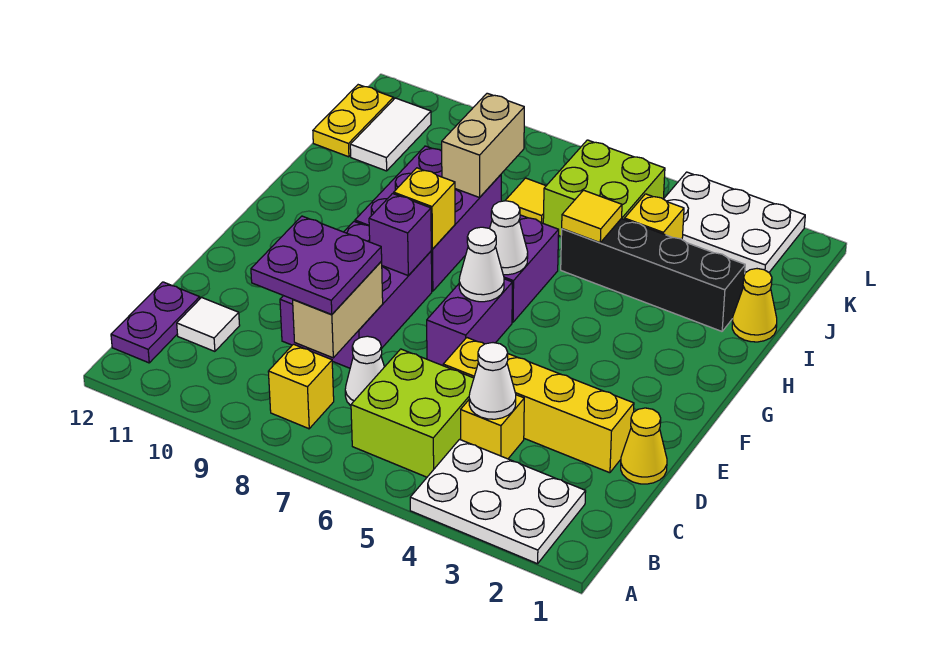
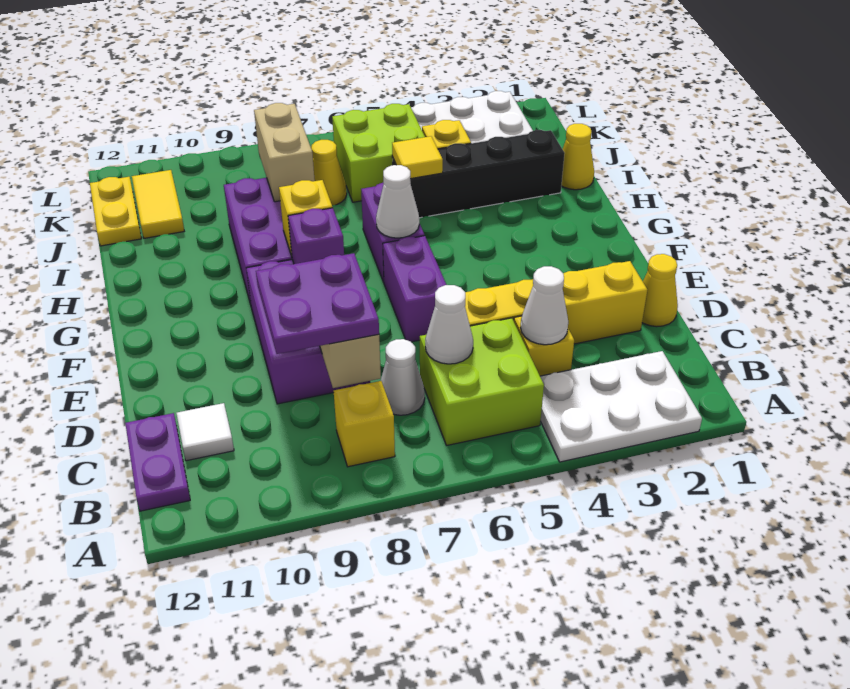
white 1x1 cone [459,227,504,302] -> white 1x1 cone moved to [425,285,473,364]
yellow 1x1 tile [505,178,546,223] -> yellow 1x1 cone [311,140,347,205]
white 1x2 tile [350,98,431,171] -> yellow 1x2 tile [132,170,184,238]

